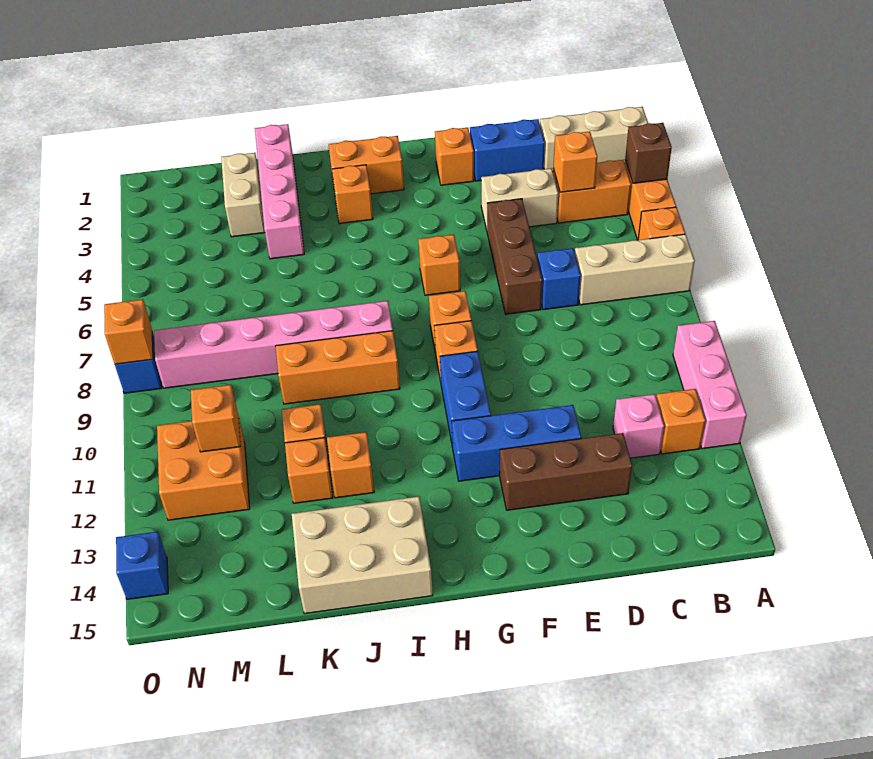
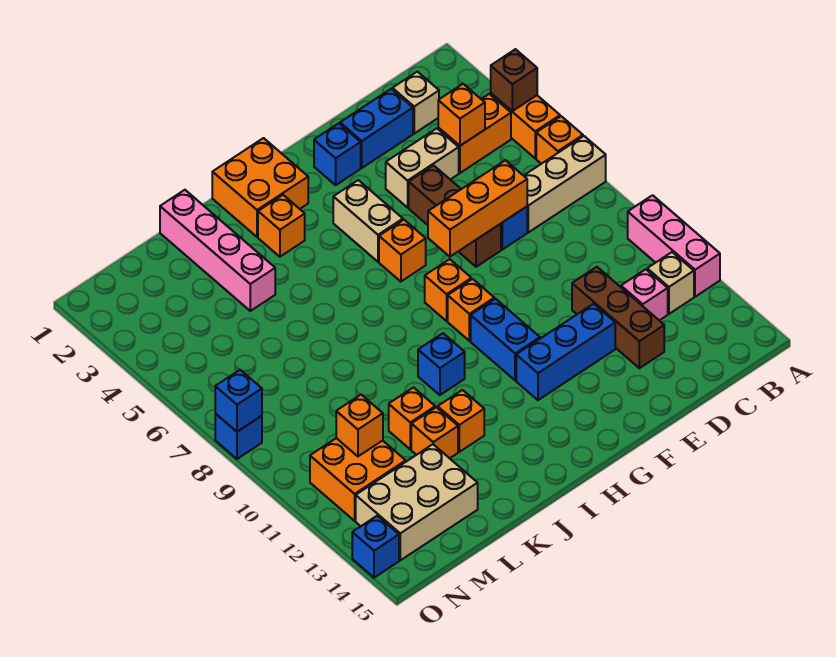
tan 1x3 brick [540,107,648,171] -> tan 1x1 brick [392,72,439,133]
orange 1x1 brick [656,389,706,454] -> tan 1x1 brick [647,252,694,314]
brown 1x3 brick [500,433,632,510] -> brown 1x3 brick turned to [572,267,664,368]
orange 1x1 brick [435,128,474,185] -> blue 1x1 brick [314,123,361,185]
orange 1x2 brick [329,136,404,194] -> orange 2x2 brick [212,138,308,237]
pink 1x6 brick [154,301,393,388] -> none
orange 1x3 brick [276,331,400,404] -> orange 1x3 brick moved to [428,160,527,257]
none -> blue 1x1 brick [418,333,465,395]
tan 2x3 brick [292,496,433,614] -> tan 2x3 brick moved to [356,444,478,560]
tan 1x2 brick [221,153,265,237] -> tan 1x2 brick moved to [333,180,403,262]
orange 1x1 brick [104,300,153,364] -> blue 1x1 brick [215,370,262,432]

